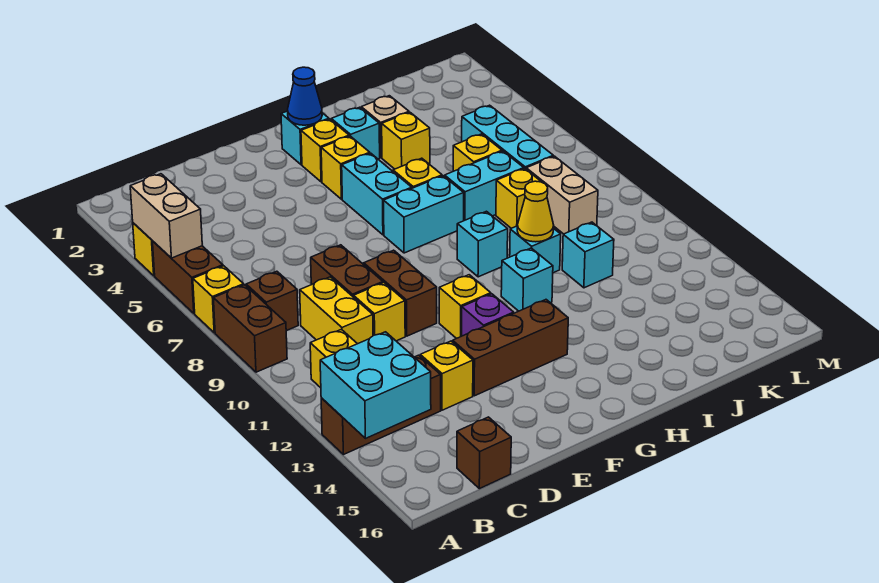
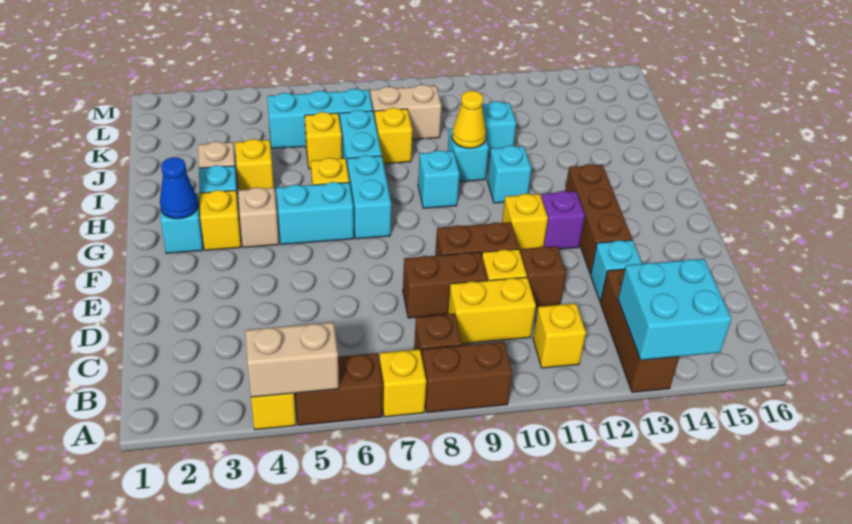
brown 1x1 brick [457,417,511,489] -> brown 1x1 brick moved to [520,246,566,307]
yellow 1x1 brick [420,341,473,410] -> cyan 1x1 brick [591,240,642,301]
yellow 1x1 brick [321,136,370,199] -> tan 1x1 brick [238,187,279,247]

